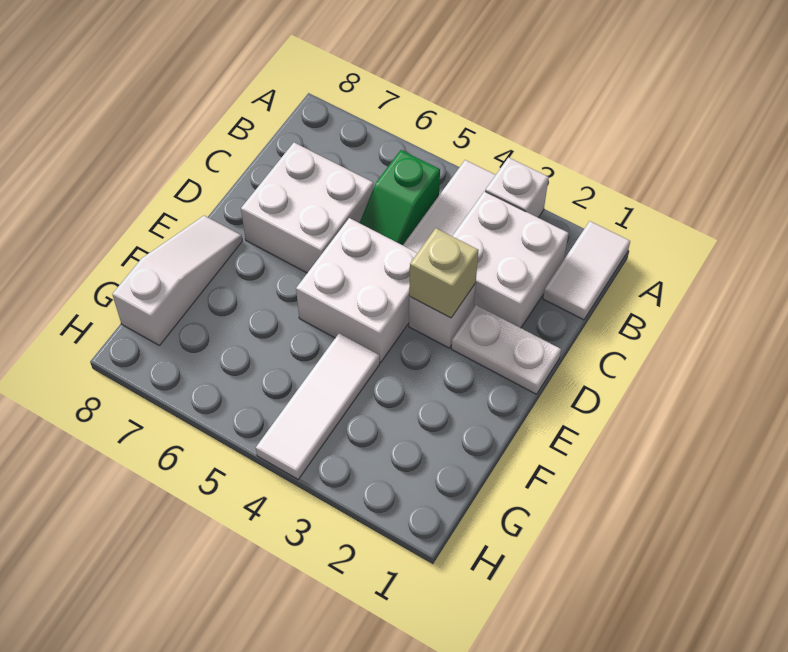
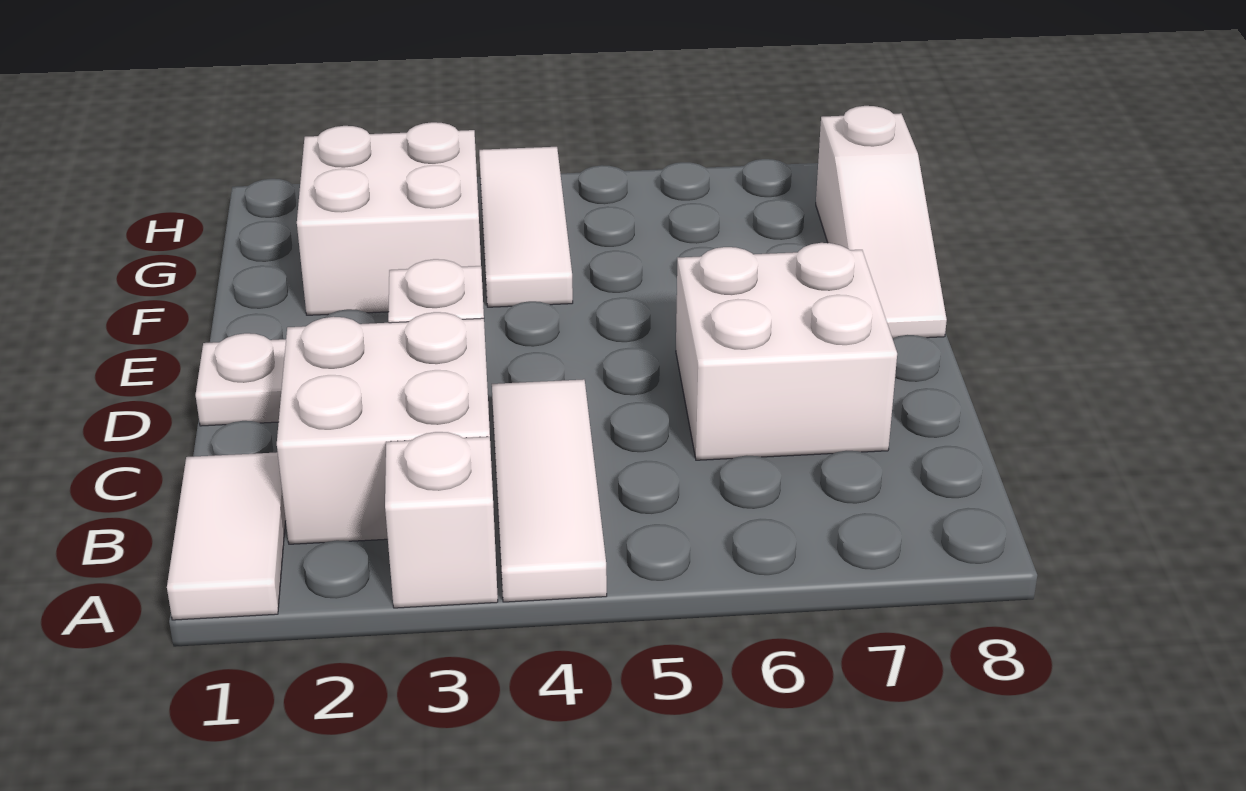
green 1x2 slope [360,150,440,245] -> none
tan 1x1 brick [409,228,479,318] -> none
white 2x2 brick [296,218,417,362] -> white 2x2 brick moved to [297,122,481,315]

